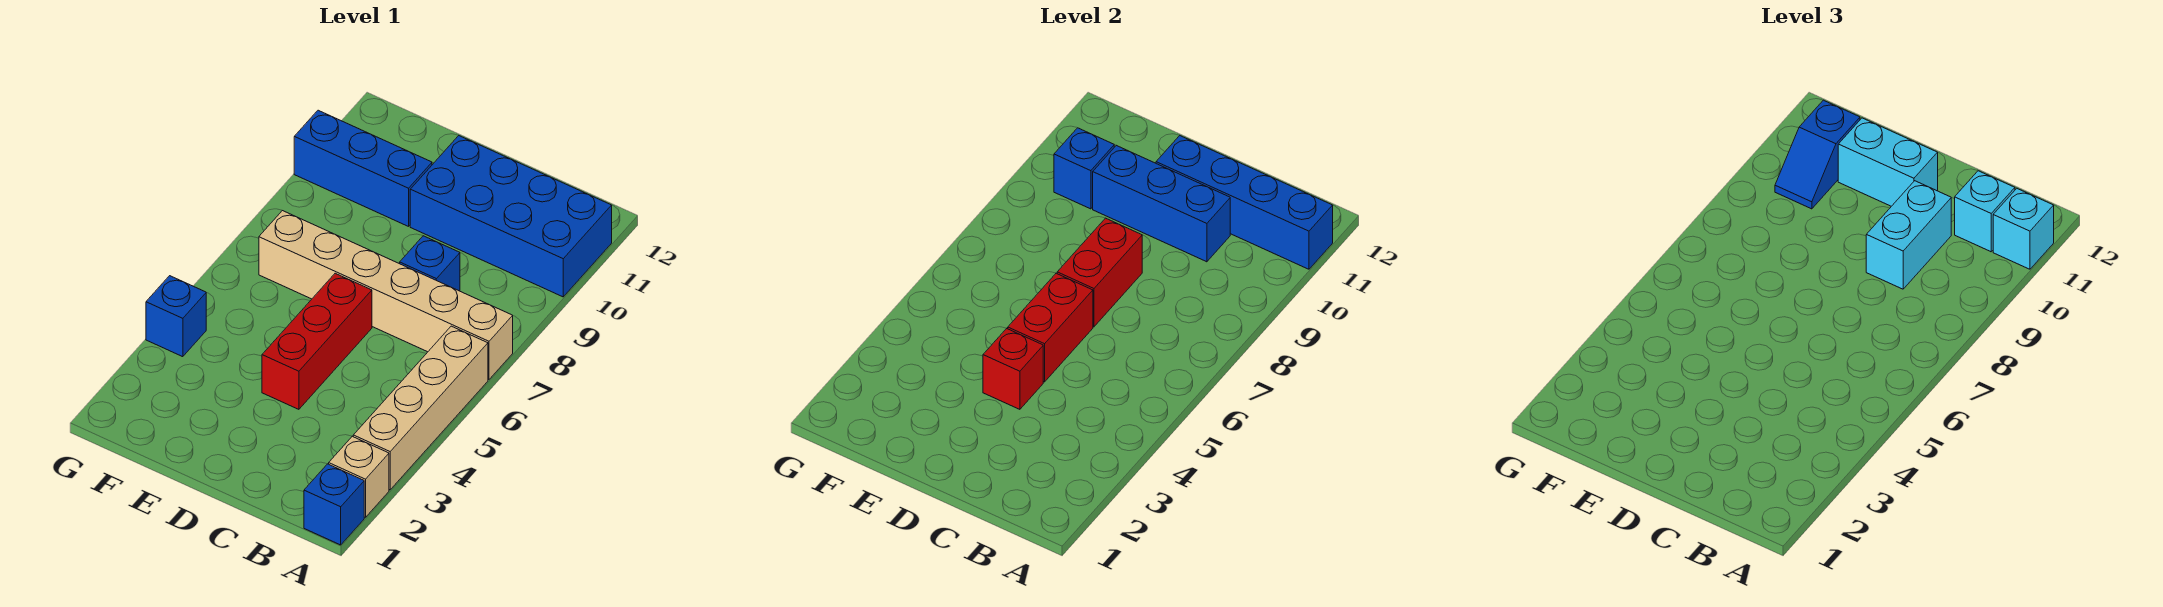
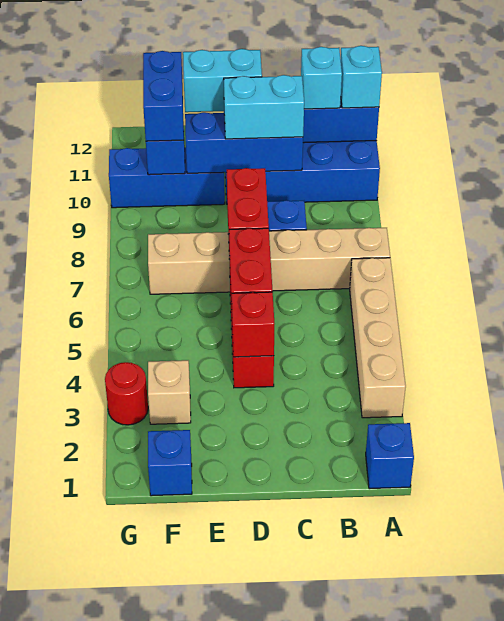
tan 1x1 brick [329,436,389,517] -> tan 1x1 brick moved to [148,360,191,424]
cyan 1x2 brick [1866,181,1951,289] -> cyan 1x2 brick turned to [224,75,304,139]
blue 1x2 slope [1775,100,1860,209] -> blue 1x2 brick [143,51,184,141]
none -> red 1x1 round brick [105,362,148,425]
blue 1x1 brick [146,276,206,357] -> blue 1x1 brick moved to [148,430,192,496]

